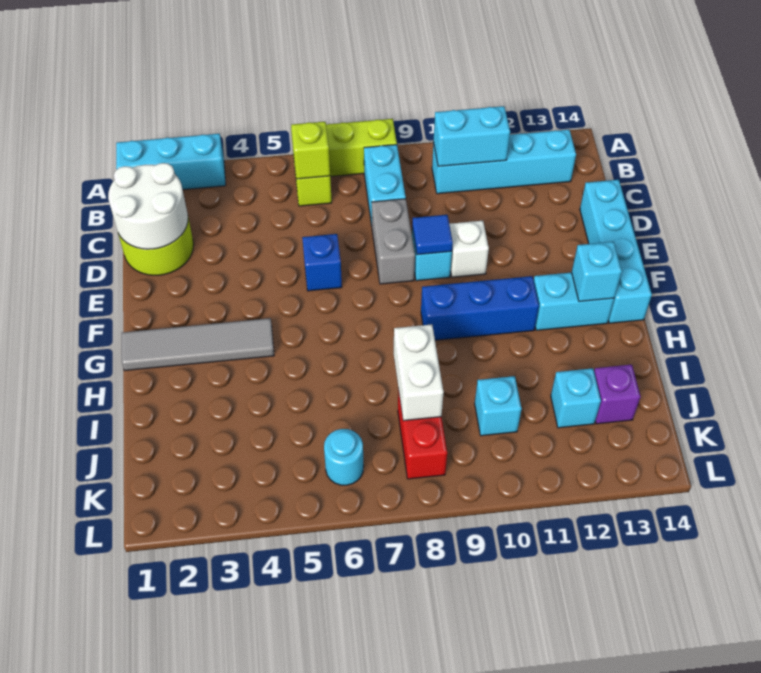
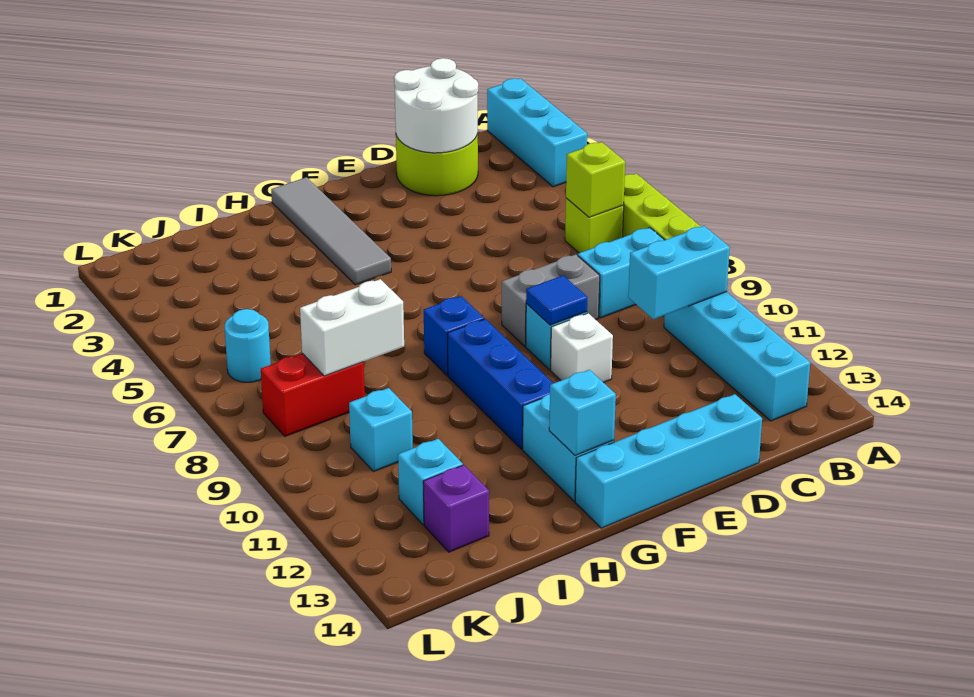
cyan 1x2 brick [434,106,510,166] -> cyan 1x2 brick turned to [628,226,730,319]
blue 1x1 brick [302,234,342,291] -> blue 1x1 brick moved to [424,296,484,375]

